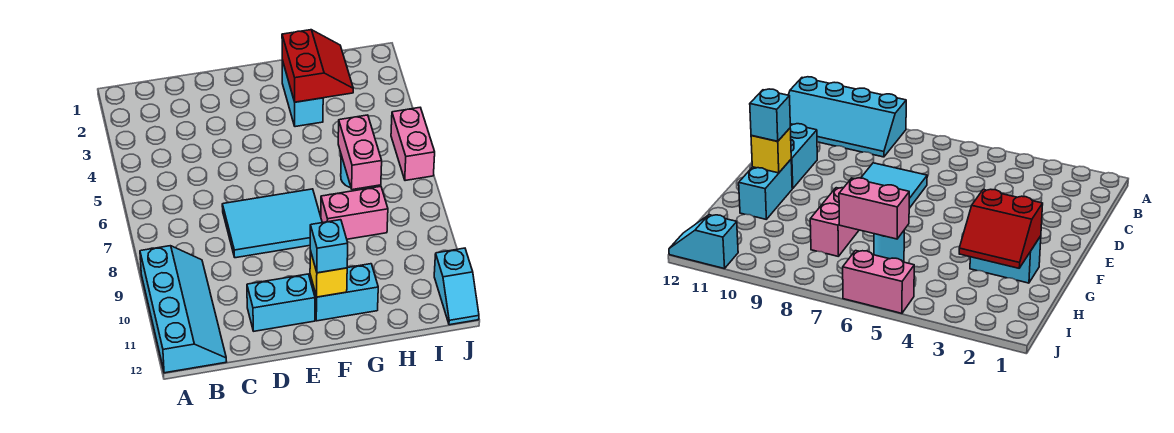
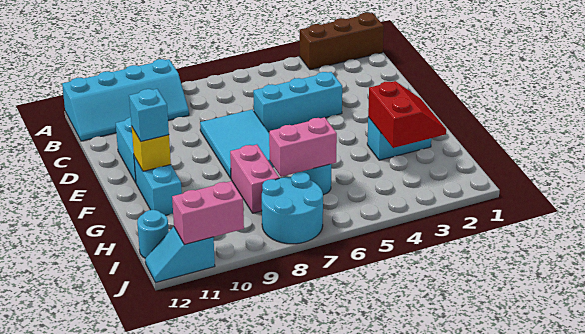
none -> brown 1x3 brick [300,13,384,70]
none -> cyan 1x3 brick [253,72,342,132]
red 2x2 slope [282,30,353,102] -> red 2x2 slope turned to [368,81,446,148]
none -> cyan 2x2 round brick [262,172,323,244]
none -> cyan 1x1 round brick [137,210,169,258]
pink 1x2 brick [391,108,435,181] -> pink 1x2 brick moved to [172,181,244,244]

